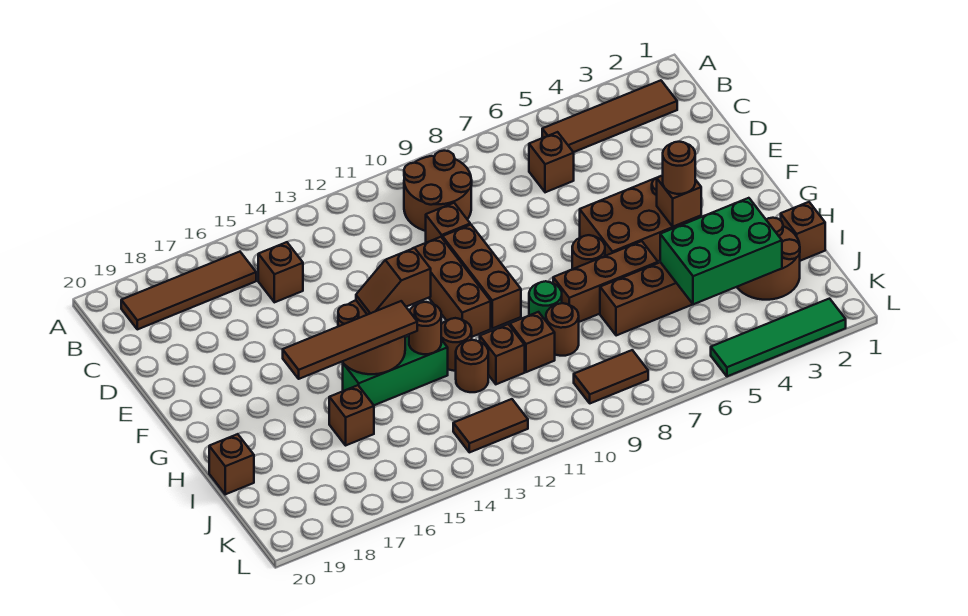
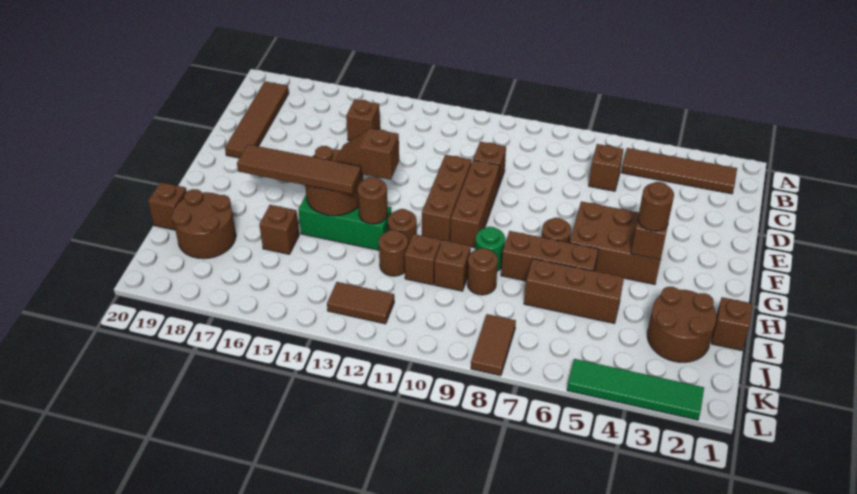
brown 2x2 round brick [404,151,472,231] -> brown 2x2 round brick moved to [172,189,236,259]
brown 1x4 tile [121,252,256,329] -> brown 1x4 tile turned to [225,81,289,158]
green 2x3 brick [660,198,782,304] -> none
brown 1x2 tile [574,350,648,403] -> brown 1x2 tile turned to [471,314,516,376]

